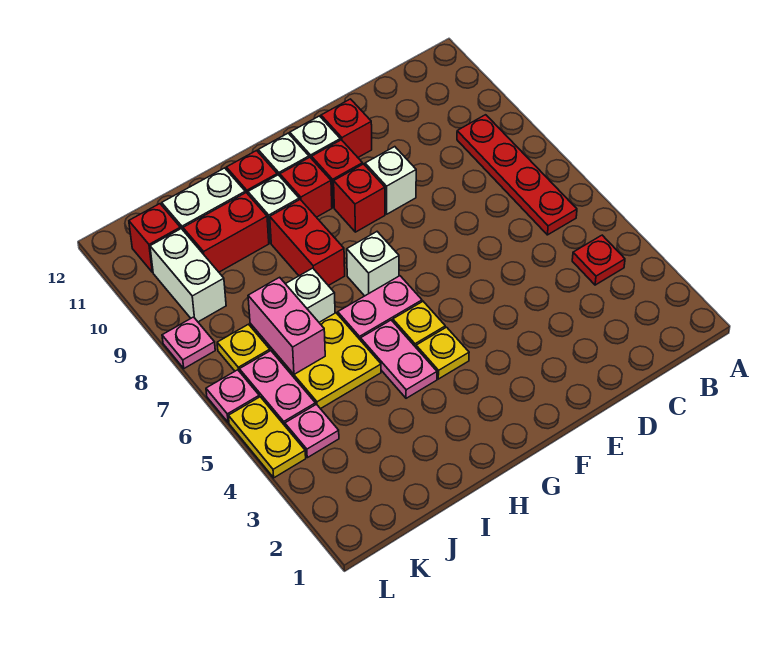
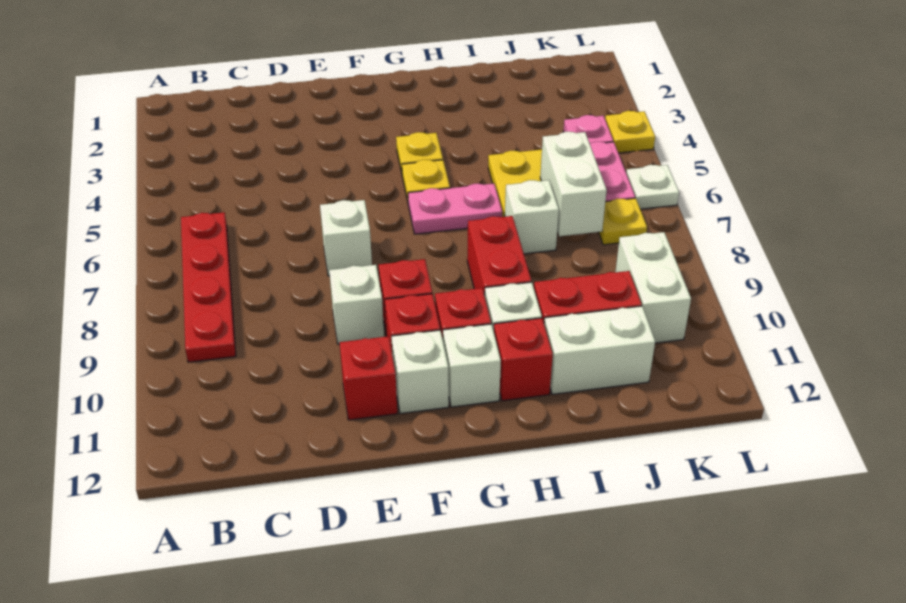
red 1x1 plate [572,235,625,285] -> none
white 1x1 brick [347,232,399,296] -> white 1x1 brick moved to [320,200,372,276]
pink 1x2 plate [361,320,437,398] -> none
pink 1x2 brick [248,277,325,374] -> white 1x2 brick [540,132,607,236]
red 1x1 brick [129,204,180,272] -> none
yellow 1x2 plate [229,397,306,478] -> yellow 1x1 plate [605,111,655,153]
pink 1x1 plate [206,370,259,422] -> white 1x1 plate [626,165,679,209]
pink 1x1 plate [162,317,215,368] -> none

